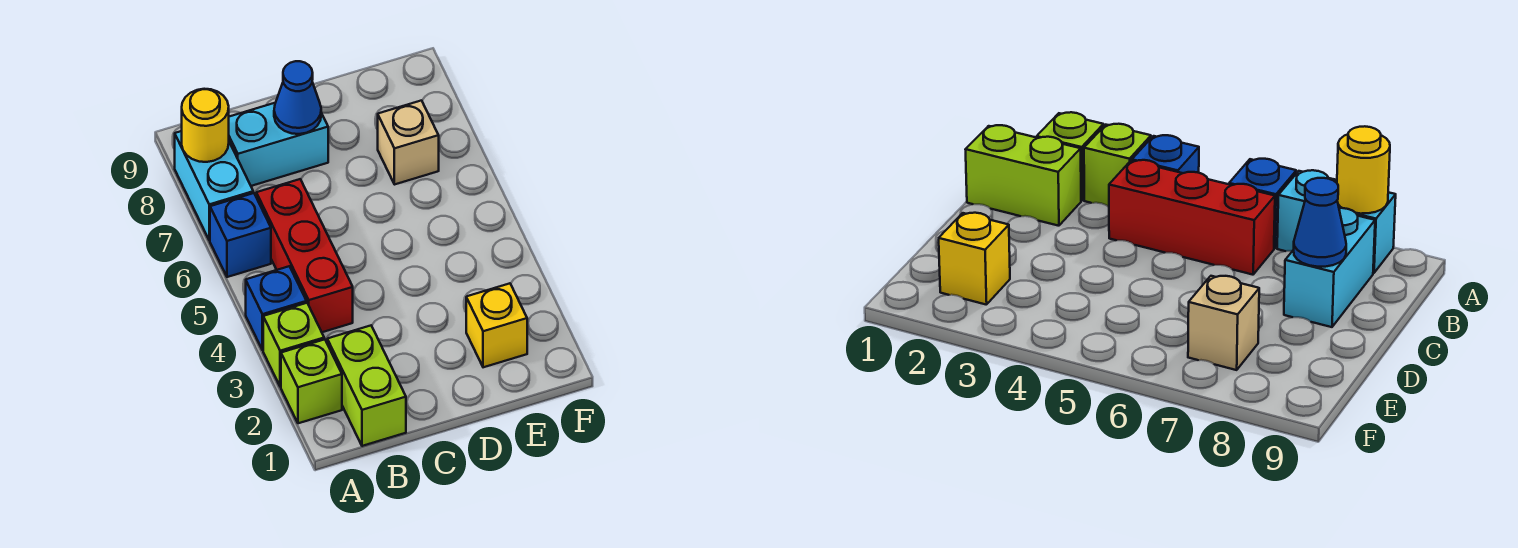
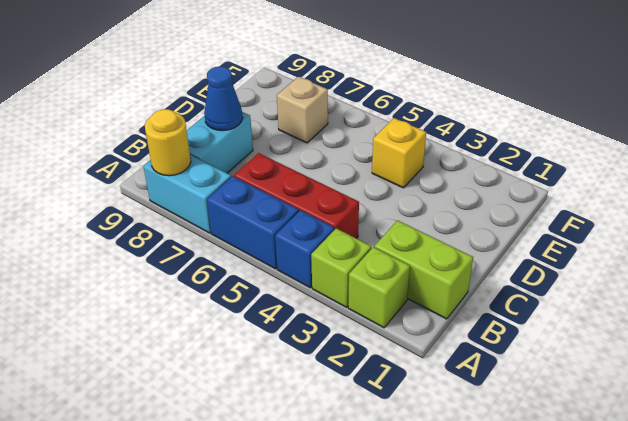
blue 1x1 brick [210,193,271,277] -> blue 1x2 brick [207,176,299,269]
yellow 1x1 brick [466,283,527,367] -> yellow 1x1 brick moved to [372,118,426,188]

